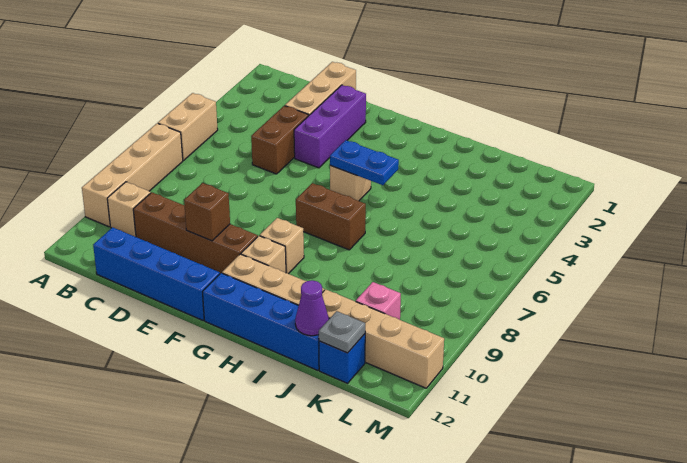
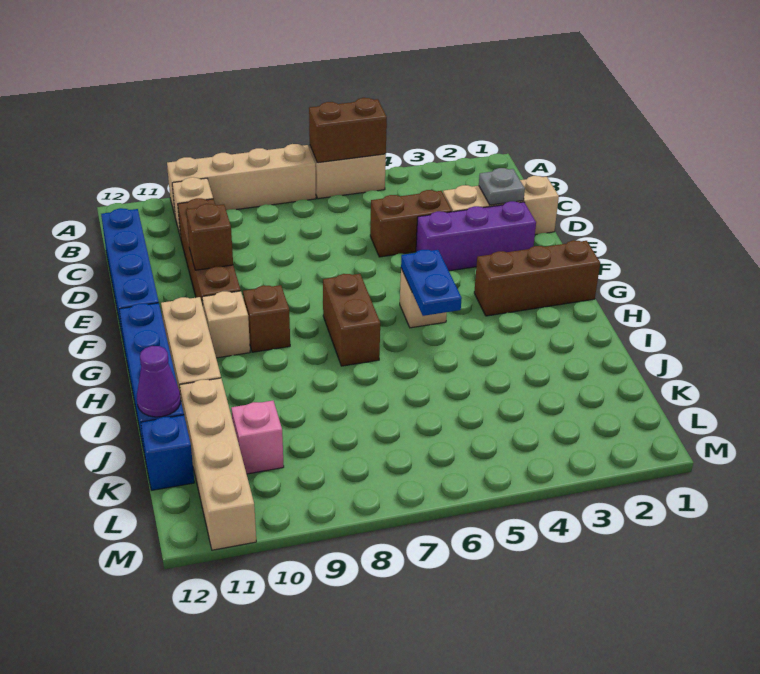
none -> brown 1x2 brick [309,98,387,163]
none -> brown 1x3 brick [474,240,600,316]
tan 1x1 brick [260,218,304,274] -> brown 1x1 brick [243,285,290,352]
grey 1x1 plate [319,311,365,353] -> grey 1x1 plate moved to [479,168,525,205]

